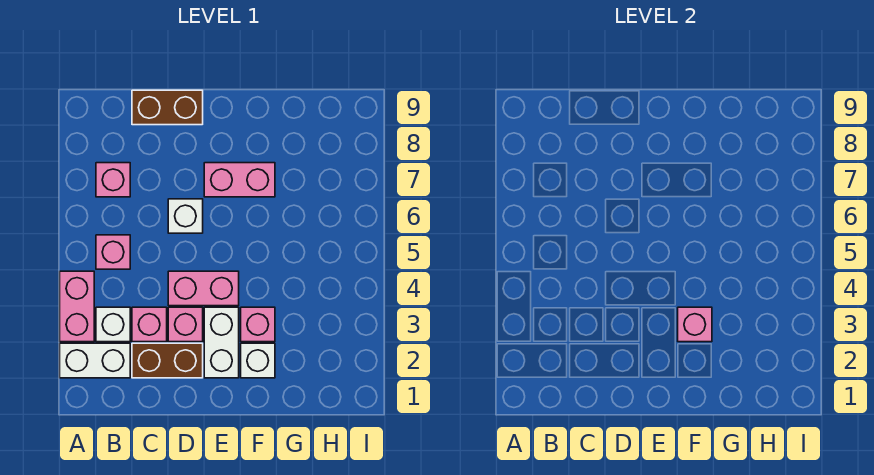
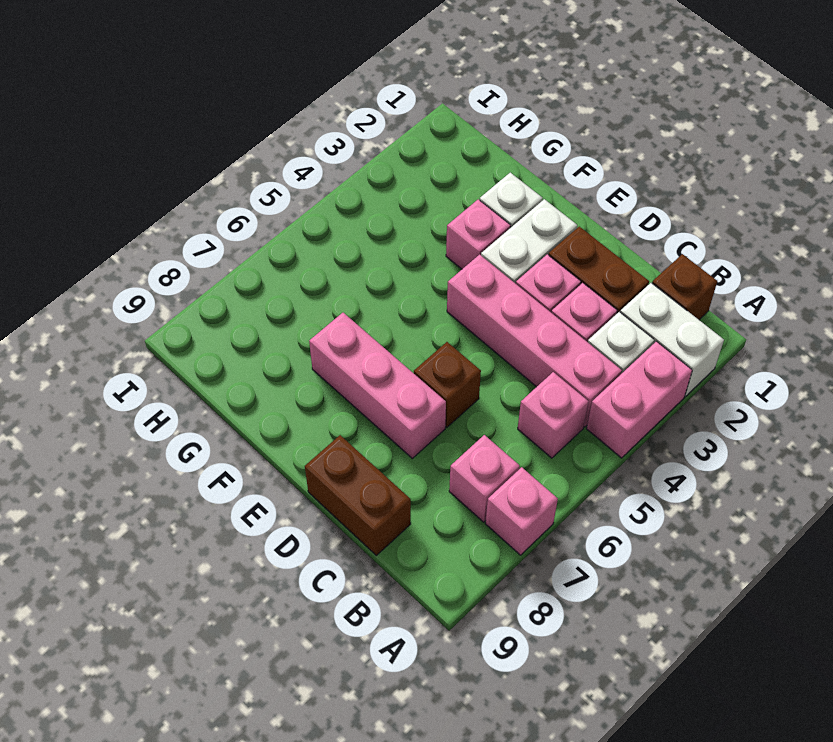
none -> brown 1x1 brick [652,254,717,320]
pink 1x2 brick [168,271,239,306] -> pink 1x4 brick [447,254,622,427]
white 1x1 brick [168,199,203,233] -> brown 1x1 brick [414,342,481,427]
pink 1x2 brick [204,163,275,197] -> pink 1x3 brick [309,313,446,458]
pink 1x1 brick [678,307,712,342] -> pink 1x1 brick moved to [485,467,558,555]

